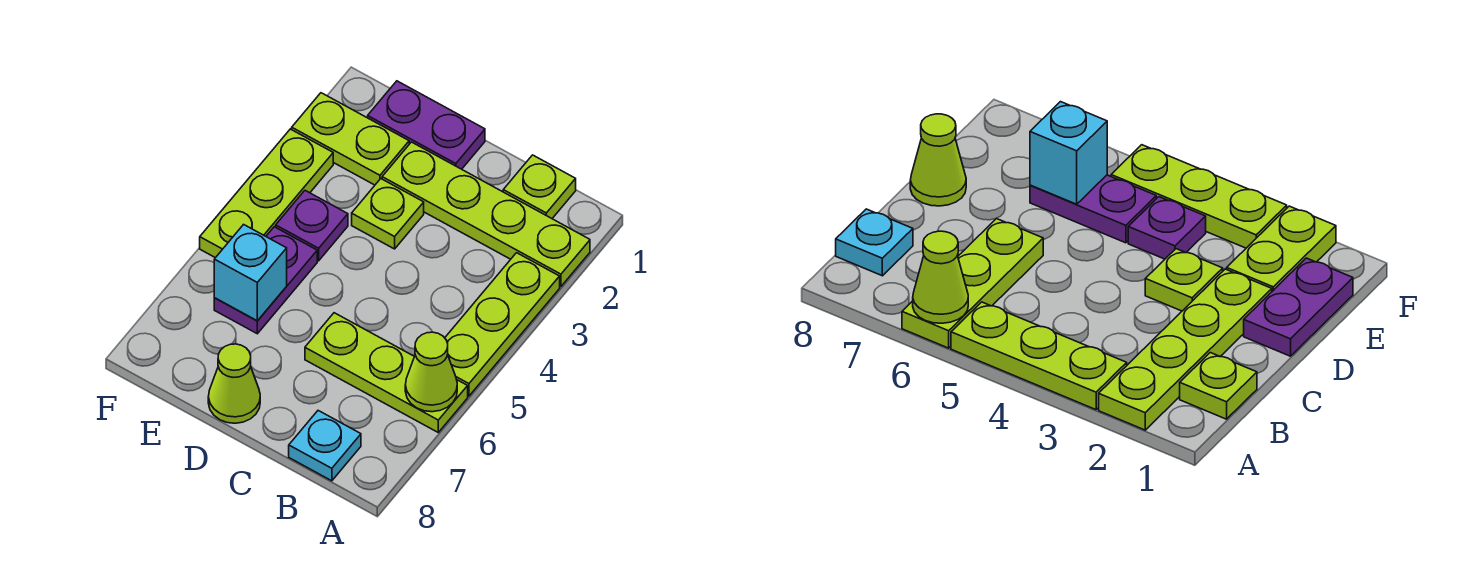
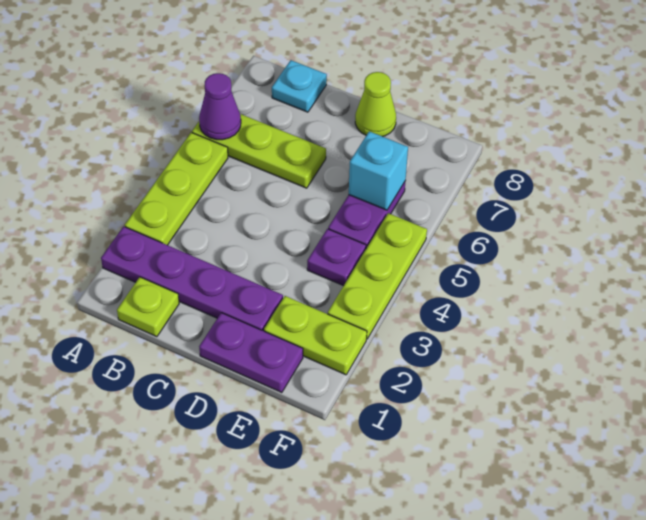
lime 1x4 plate [382,142,590,287] -> purple 1x4 plate [101,226,283,331]
lime 1x1 cone [405,332,457,412] -> purple 1x1 cone [199,73,241,140]
lime 1x1 plate [352,179,424,249] -> none

